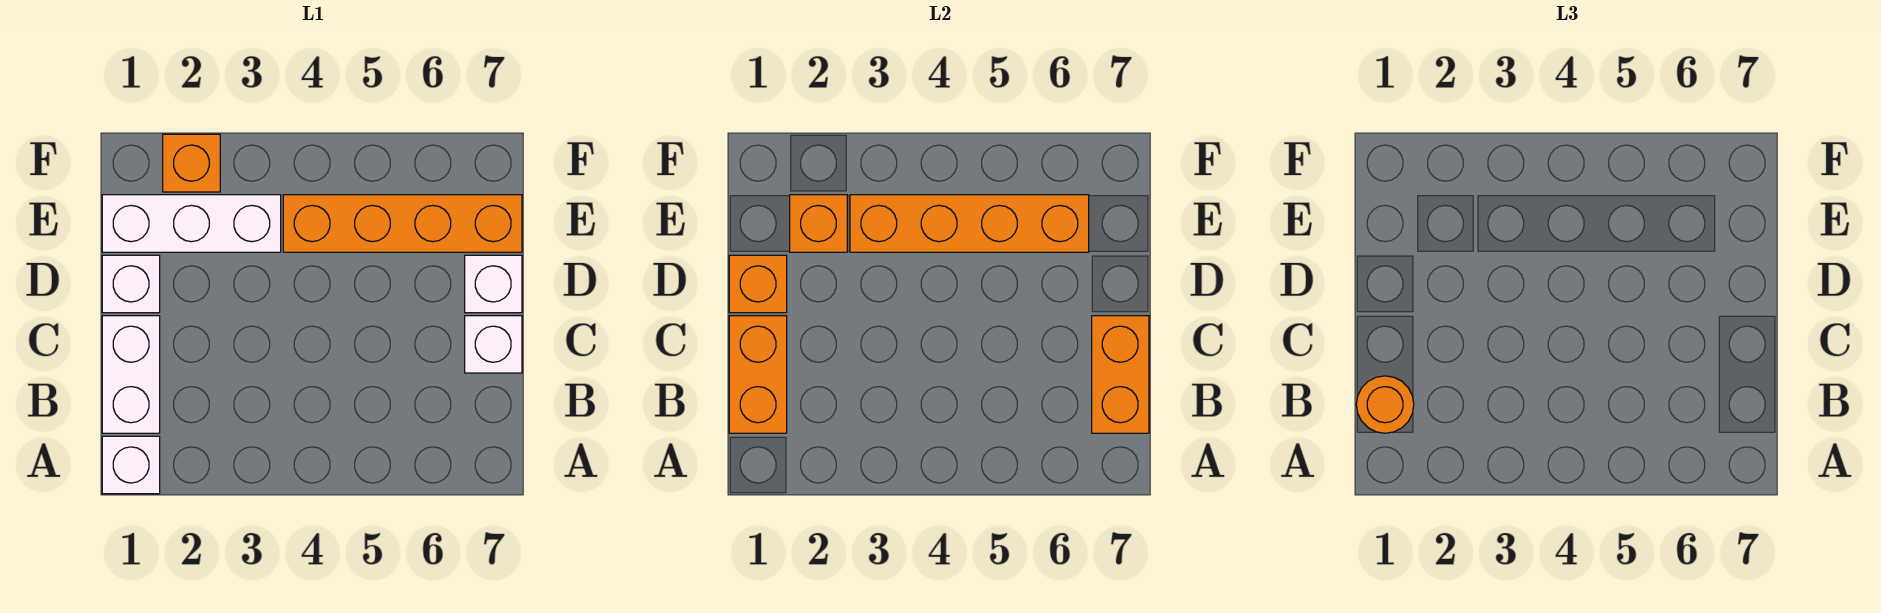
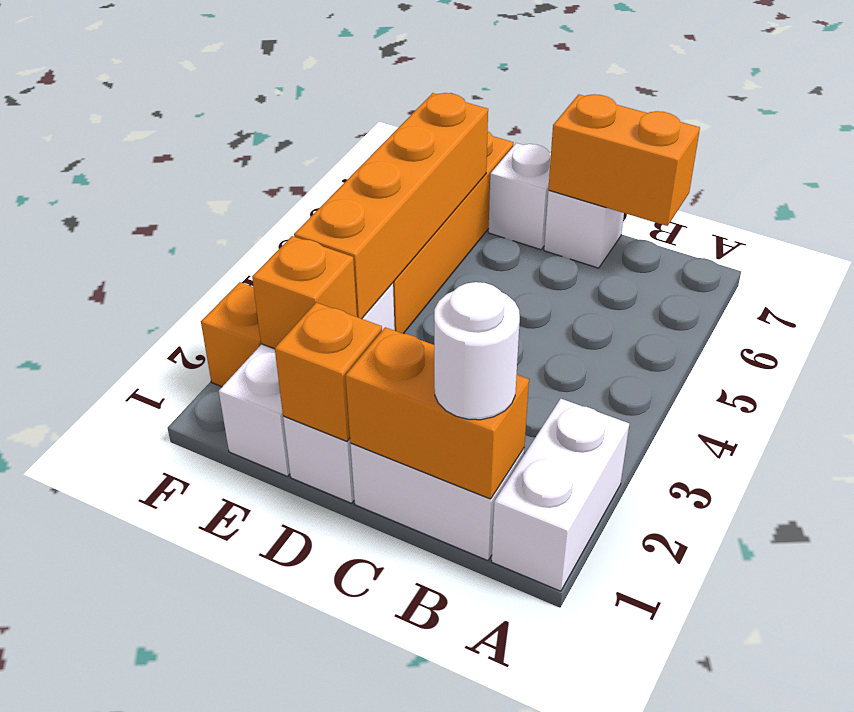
white 1x1 brick [102,436,160,494] -> white 1x2 brick [492,399,629,591]
orange 1x1 round brick [1356,376,1414,433] -> white 1x1 round brick [434,282,520,420]

